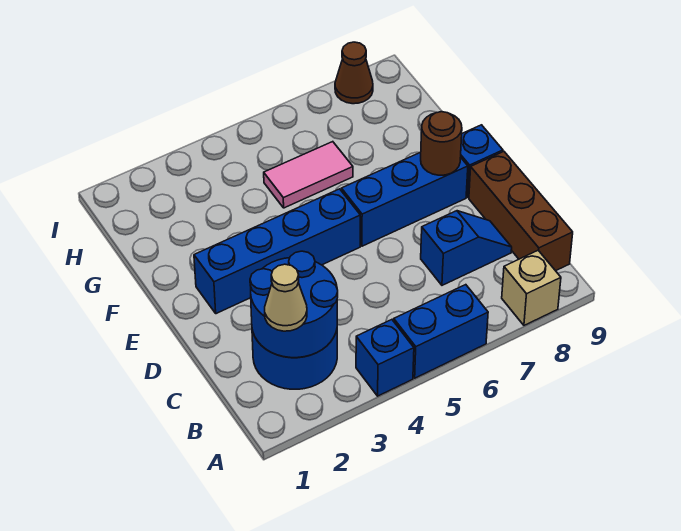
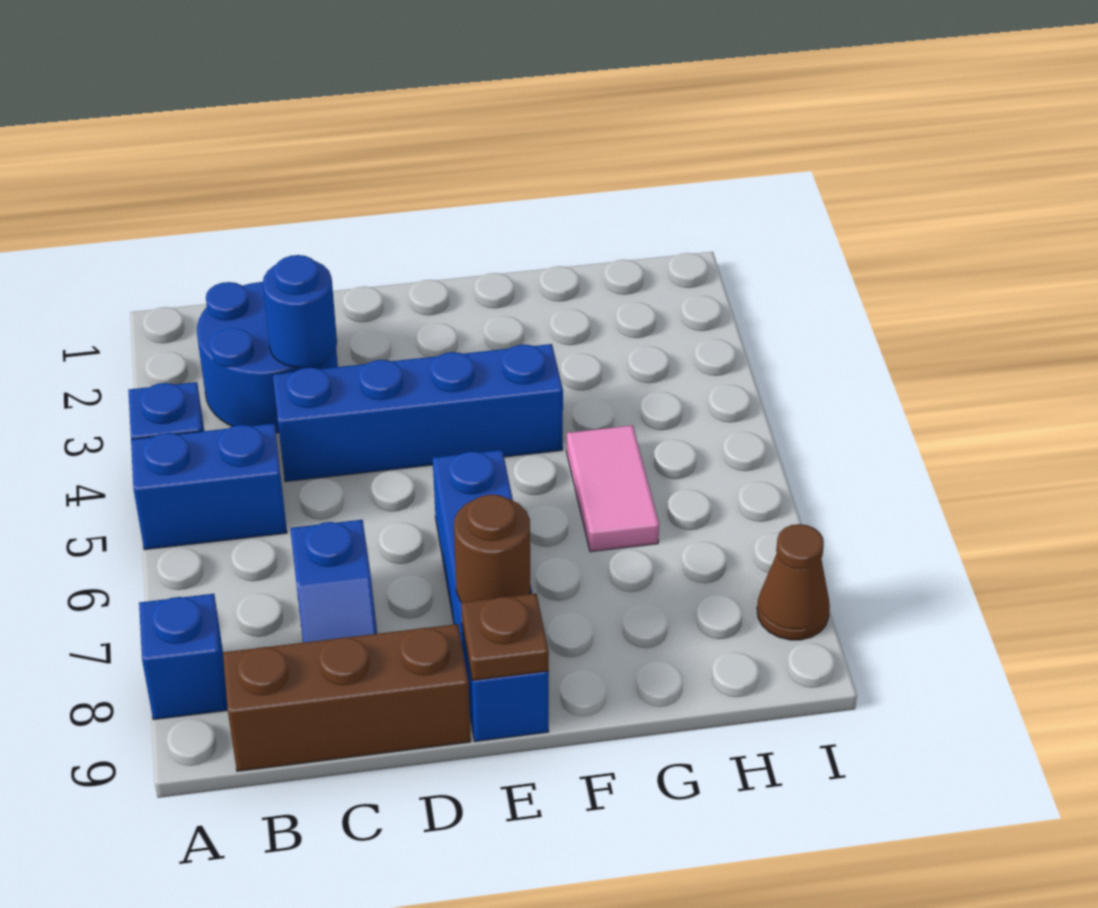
blue 1x2 brick [394,285,488,378] -> blue 1x2 brick turned to [131,424,287,550]
tan 1x1 brick [502,250,561,325] -> blue 1x1 brick [139,594,228,720]
blue 2x2 round brick [250,251,338,358] -> blue 1x1 round brick [263,255,337,367]
tan 1x1 cone [265,264,307,331] -> none
blue 1x4 brick [194,189,360,314] -> blue 1x4 brick turned to [273,344,563,482]
none -> brown 1x1 plate [461,594,549,680]

